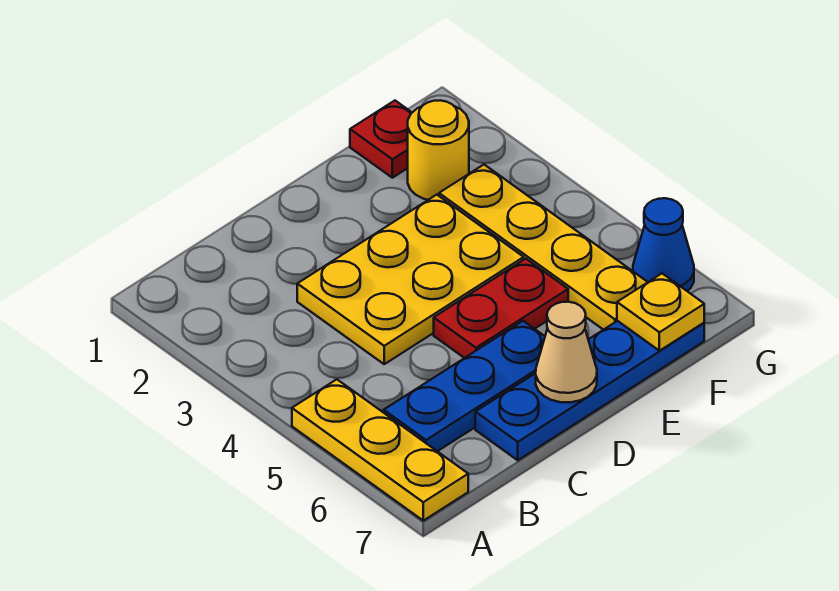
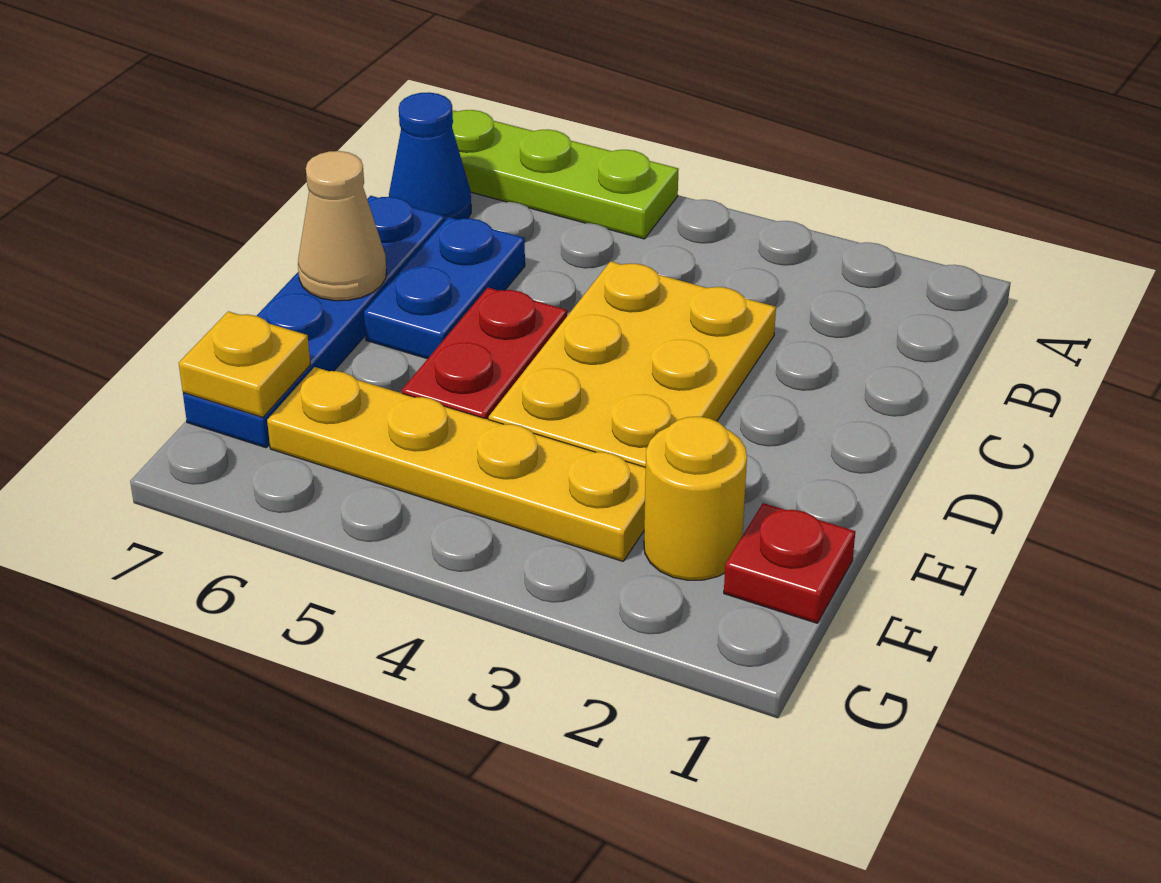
yellow 1x3 plate [292,379,468,521] -> lime 1x3 plate [452,110,679,239]
blue 1x3 plate [384,321,545,451] -> blue 1x2 plate [364,217,525,359]
blue 1x1 cone [633,198,694,291] -> blue 1x1 cone moved to [389,92,471,220]

